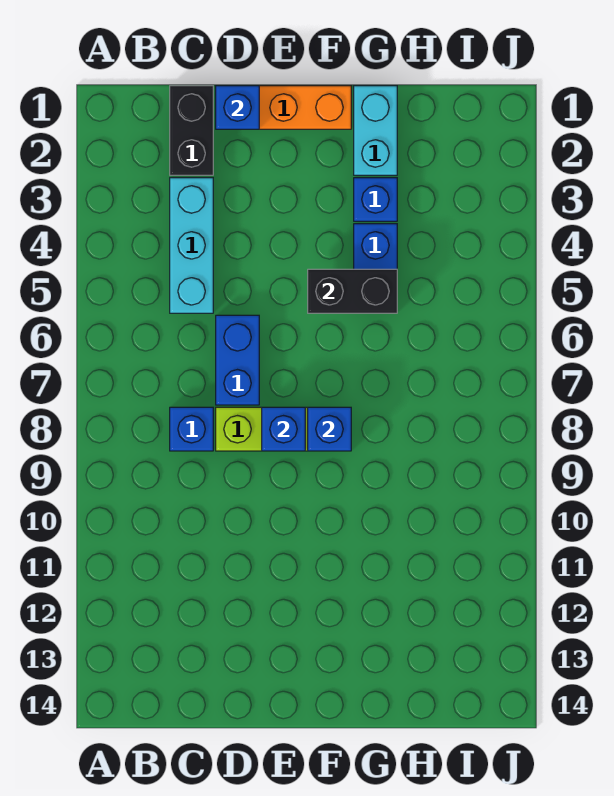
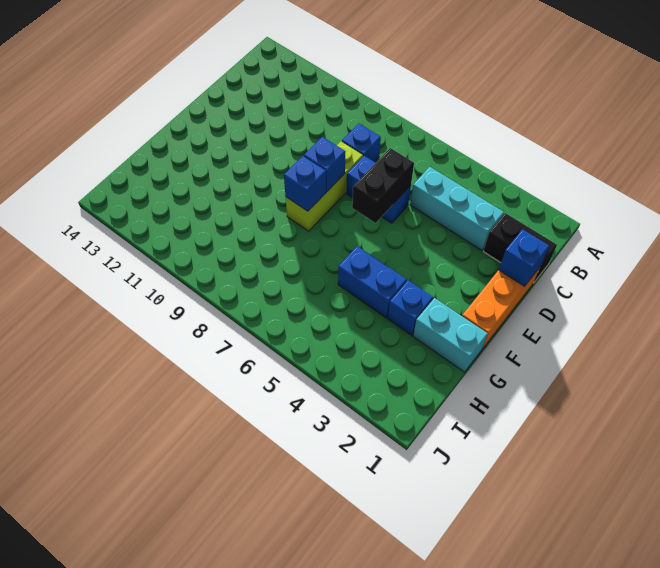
black 1x2 brick [308,269,397,313] -> black 1x2 brick moved to [352,148,414,223]

